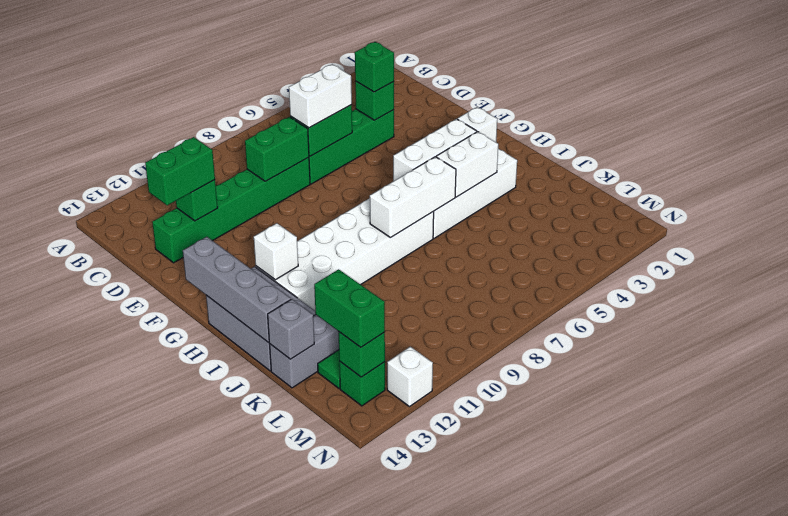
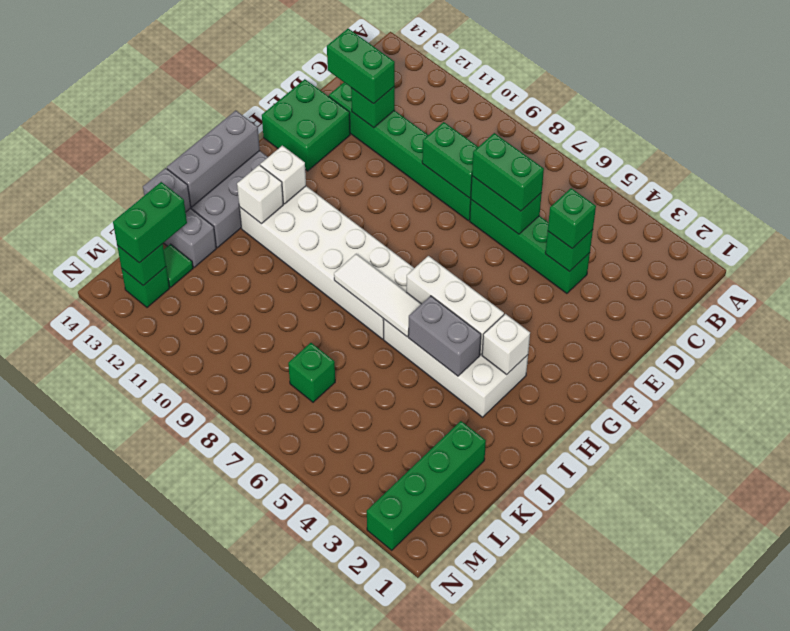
white 1x2 brick [289,64,352,128] -> green 1x2 brick [472,133,544,211]
none -> green 2x2 brick [262,79,350,171]
grey 1x4 brick [183,237,291,342] -> grey 1x3 brick [167,110,260,207]
white 1x2 brick [436,132,498,197] -> grey 1x2 brick [408,296,481,376]
white 1x3 brick [370,157,456,238] -> white 1x3 tile [334,254,421,337]
none -> green 1x4 brick [367,421,486,550]
none -> green 1x1 brick [288,343,335,402]
white 1x1 brick [387,347,433,407] -> white 1x1 brick moved to [237,165,283,224]

